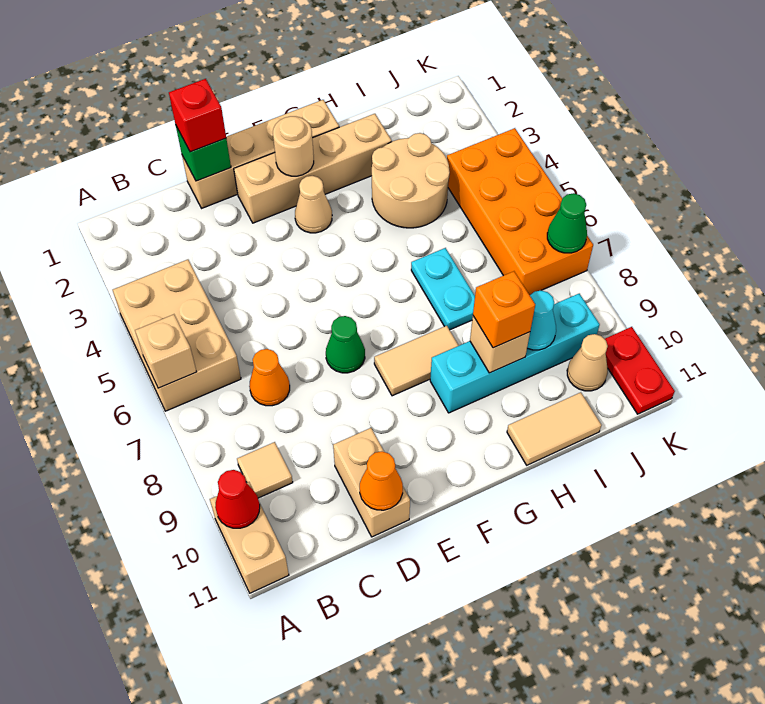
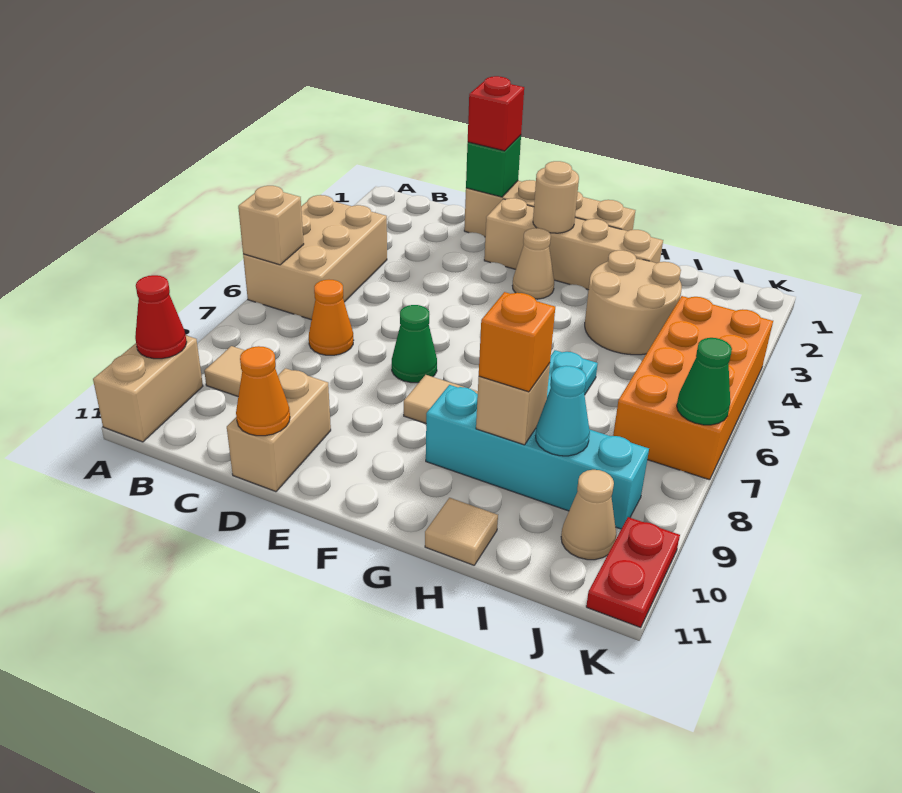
tan 1x2 tile [507,392,601,465] -> tan 1x1 tile [425,498,498,565]

